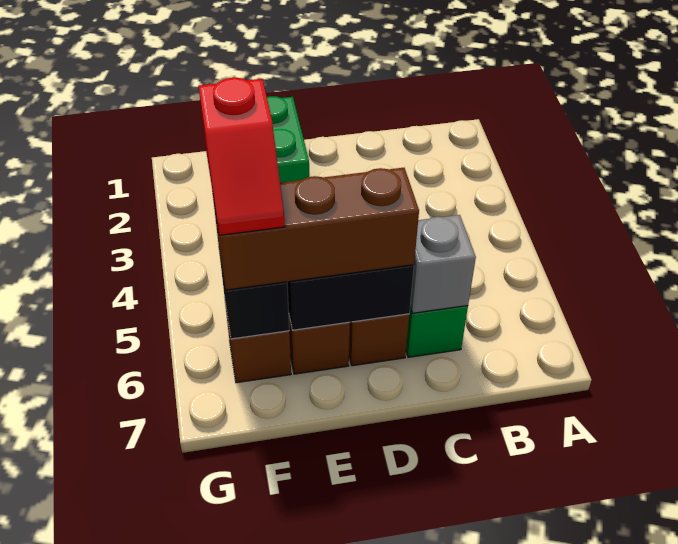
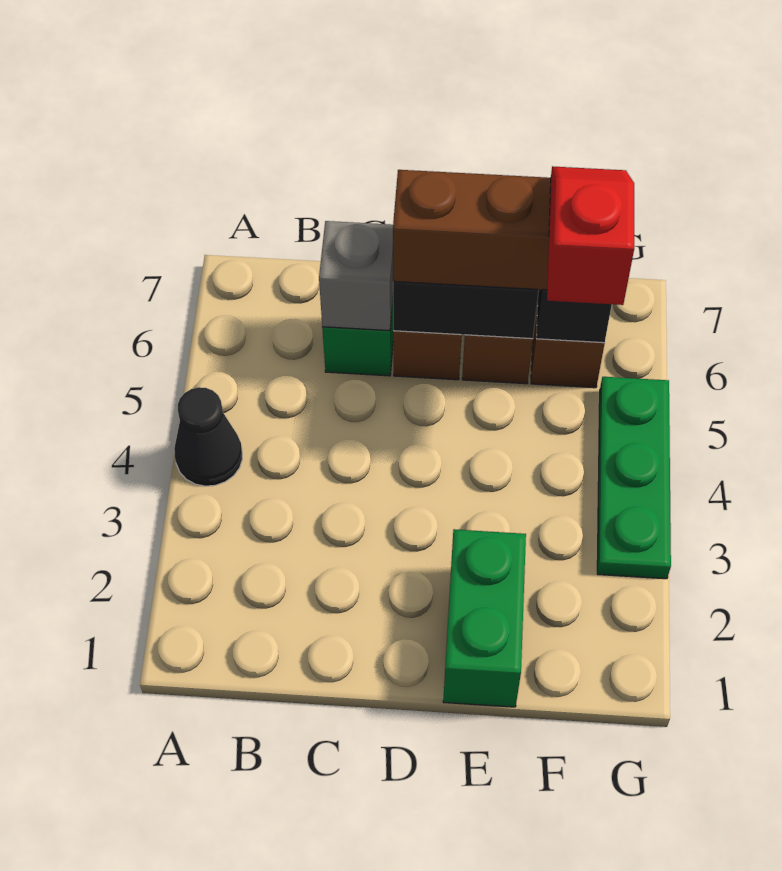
none -> black 1x1 cone [174,387,242,486]
none -> green 1x3 plate [597,377,671,579]

